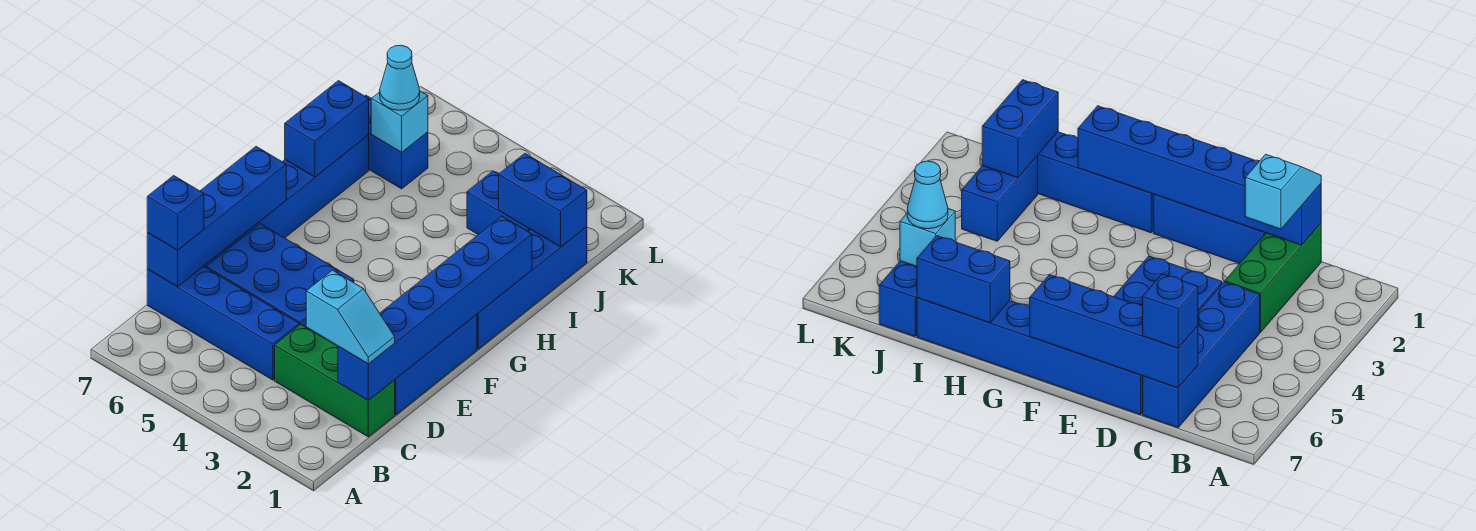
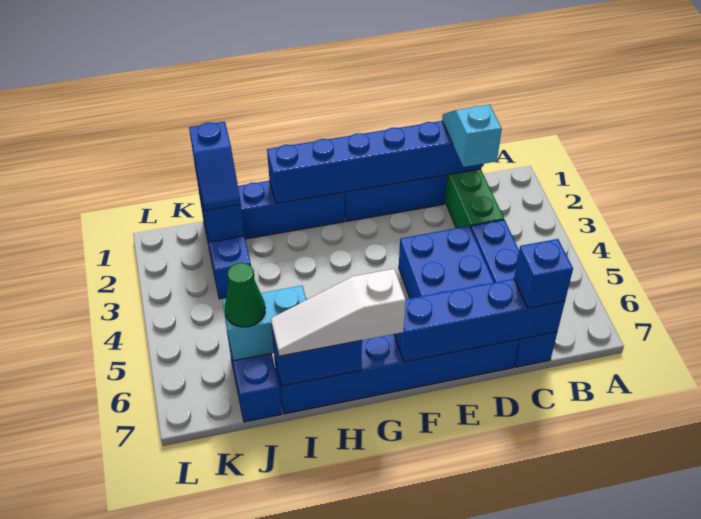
none -> white 1x3 slope [271,269,406,356]
none -> blue 1x2 slope [189,122,241,211]
cyan 1x1 brick [371,91,428,152] -> cyan 1x2 brick [223,286,306,361]
cyan 1x1 cone [380,45,420,110] -> green 1x1 cone [225,263,265,327]

